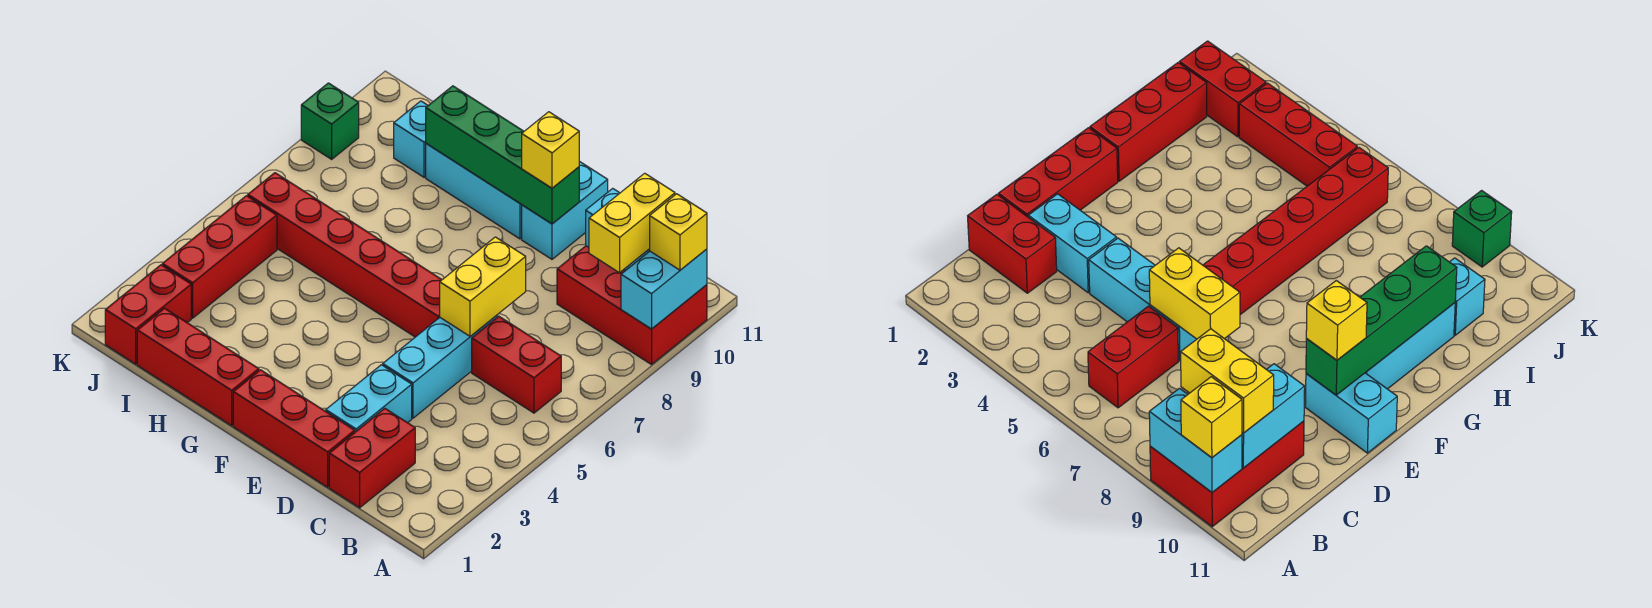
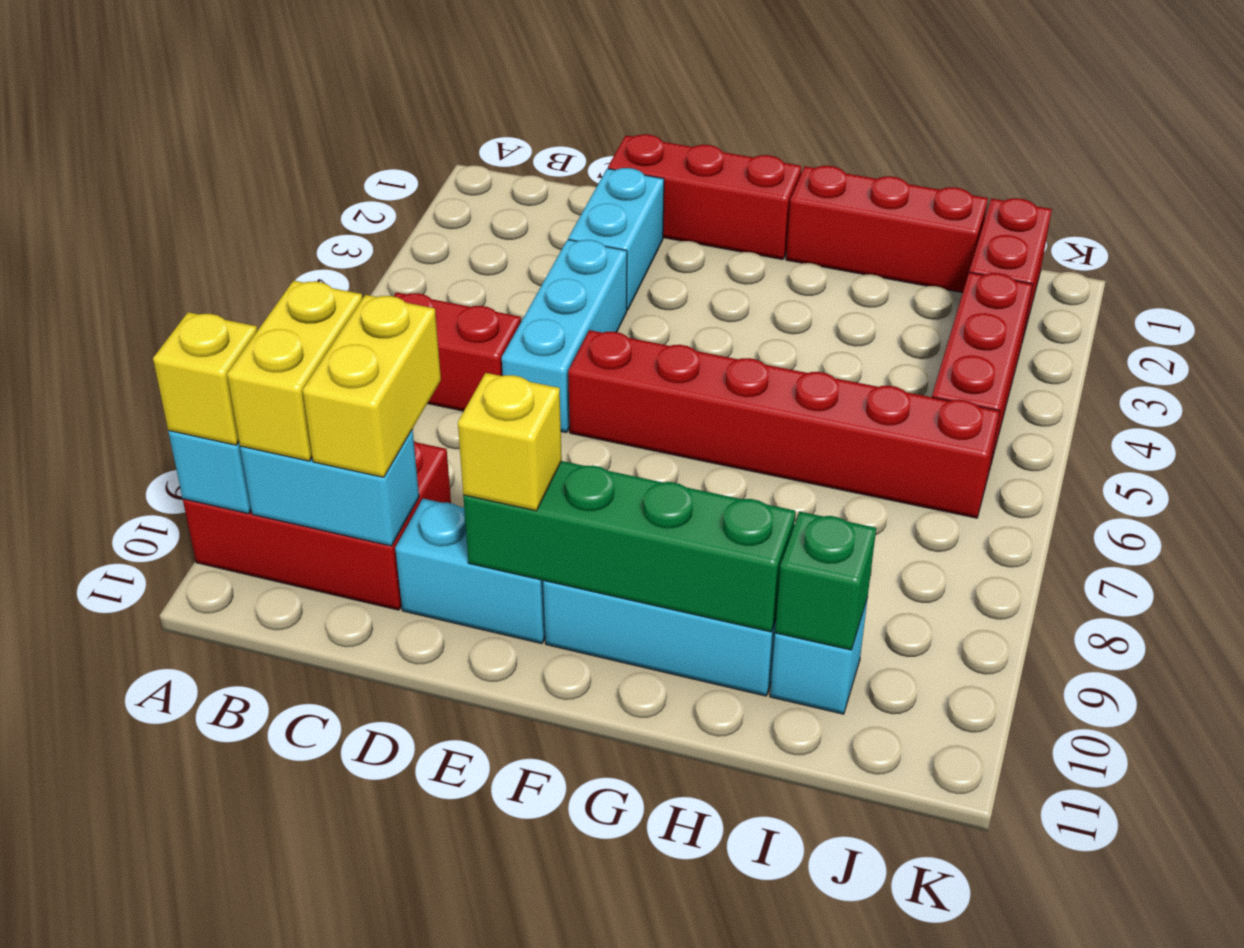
red 1x2 brick [329,408,415,508] -> none
yellow 1x2 brick [440,237,526,336] -> yellow 1x2 brick moved to [303,295,441,477]
cyan 1x2 brick [522,161,608,259] -> cyan 1x2 brick turned to [395,499,545,644]
green 1x1 brick [301,83,359,159] -> green 1x1 brick moved to [775,512,876,650]

